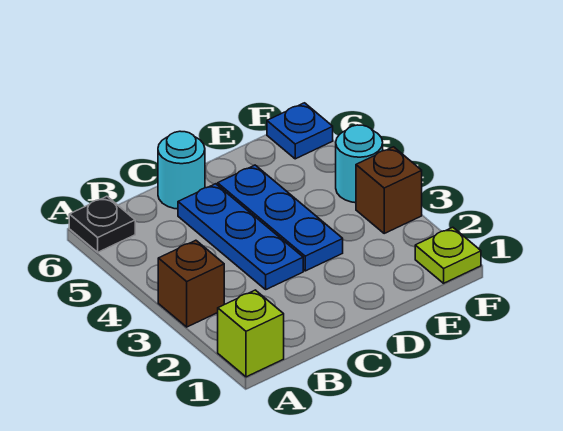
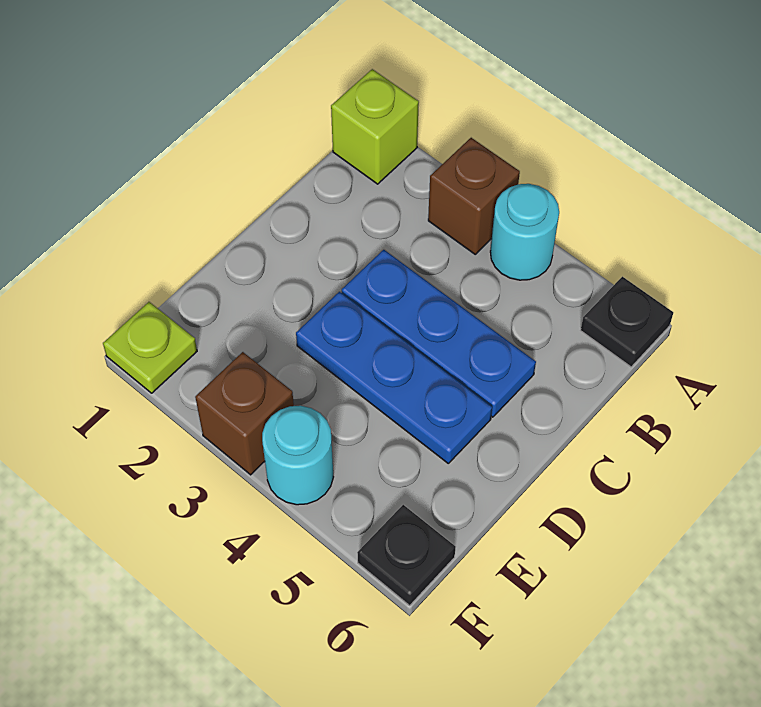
cyan 1x1 round brick [158,131,205,209] -> cyan 1x1 round brick moved to [490,184,559,280]
blue 1x1 plate [267,103,333,159] -> black 1x1 plate [357,505,456,605]

